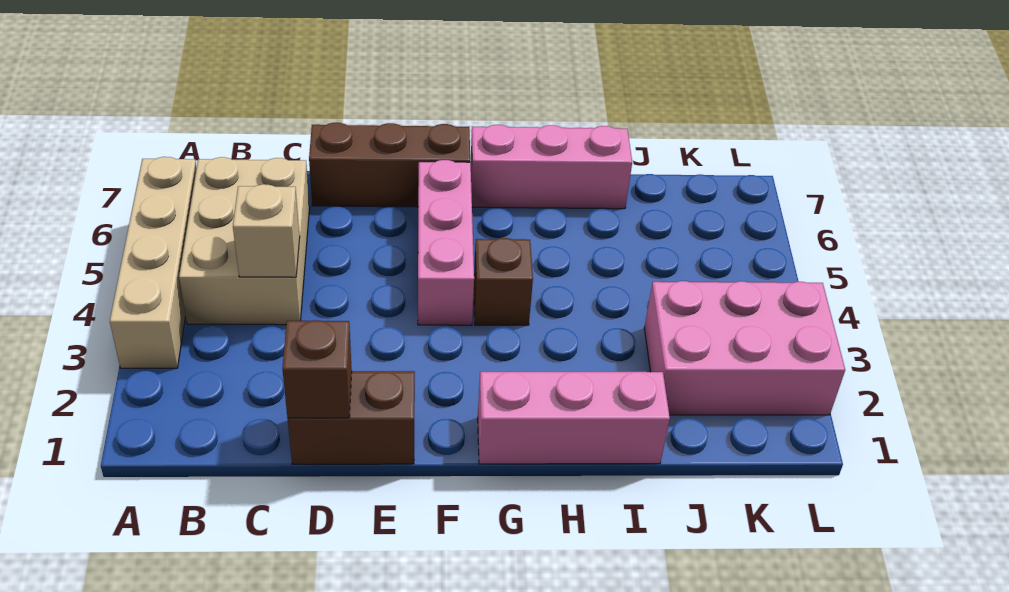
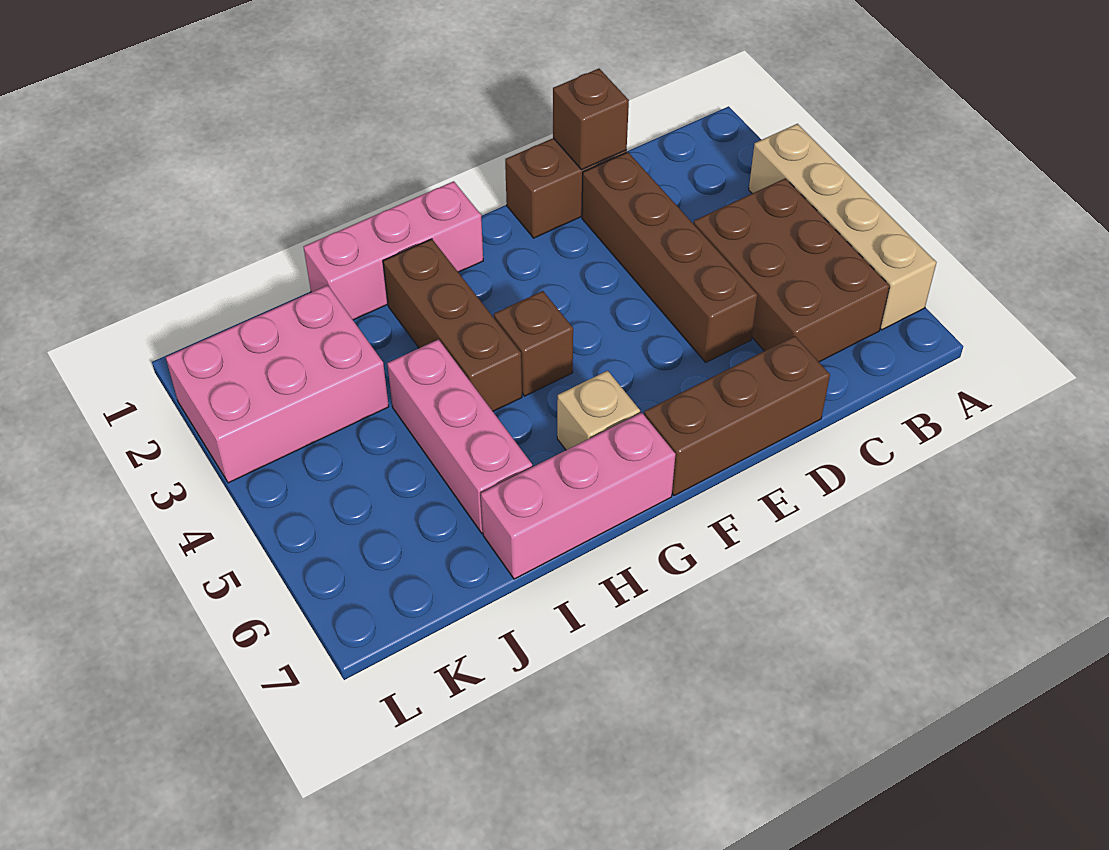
tan 2x3 brick [179,157,310,325] -> brown 2x3 brick [694,178,890,362]
tan 1x1 brick [233,184,300,277] -> tan 1x1 brick moved to [557,371,640,450]
none -> brown 1x4 brick [582,152,757,362]
pink 1x3 brick [418,160,474,325] -> pink 1x3 brick moved to [387,339,532,533]
none -> brown 1x3 brick [383,239,522,411]

